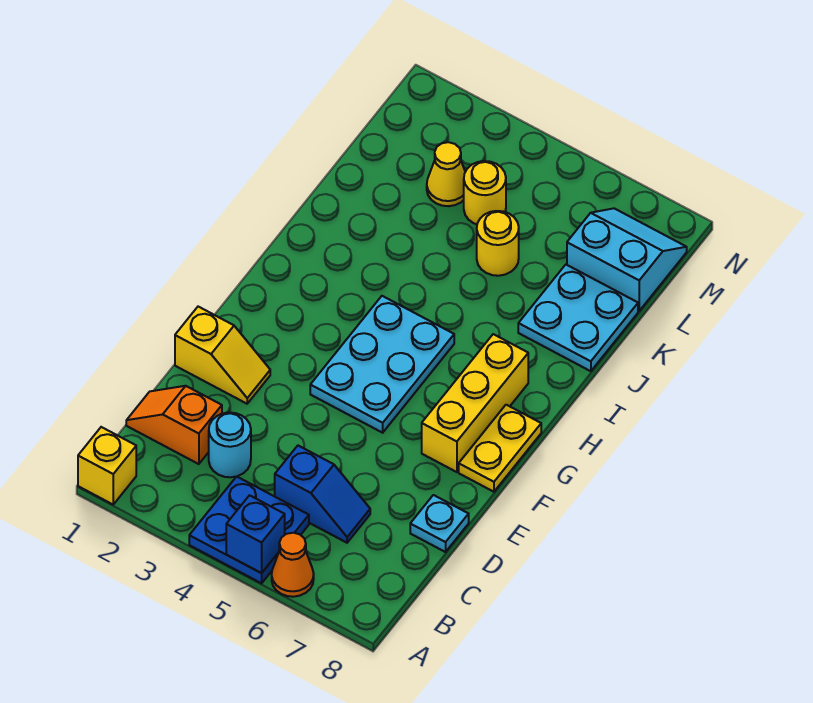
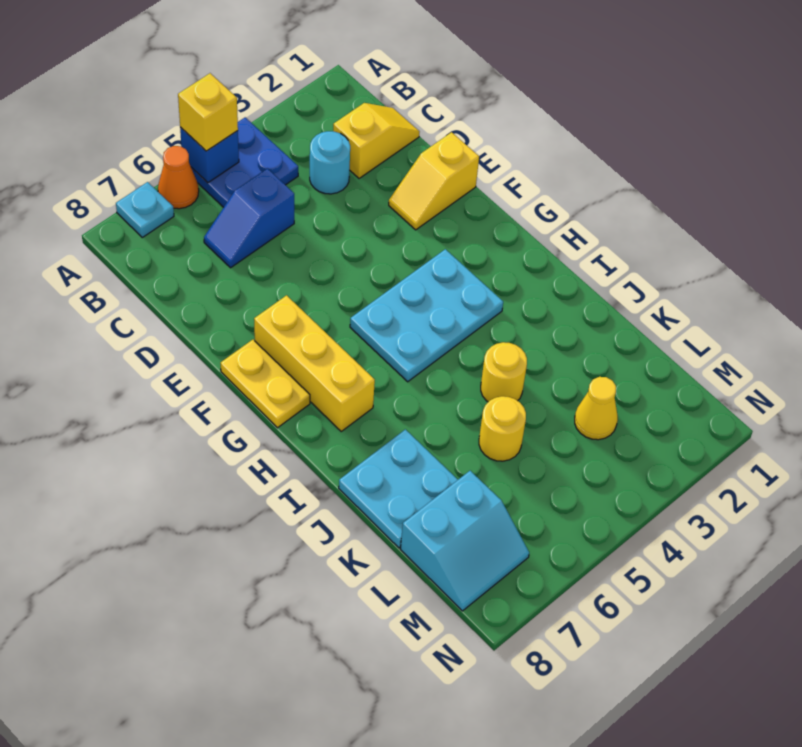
yellow 1x1 brick [78,427,136,504] -> yellow 1x1 brick moved to [178,73,238,151]
orange 1x2 slope [126,386,222,464] -> yellow 1x2 slope [333,103,420,178]
cyan 1x1 plate [410,495,469,552] -> cyan 1x1 plate moved to [116,182,174,237]
cyan 2x3 plate [310,296,454,433] -> cyan 2x3 plate turned to [350,249,503,382]
yellow 1x1 round brick [464,161,506,224] -> yellow 1x1 round brick moved to [481,342,527,402]

